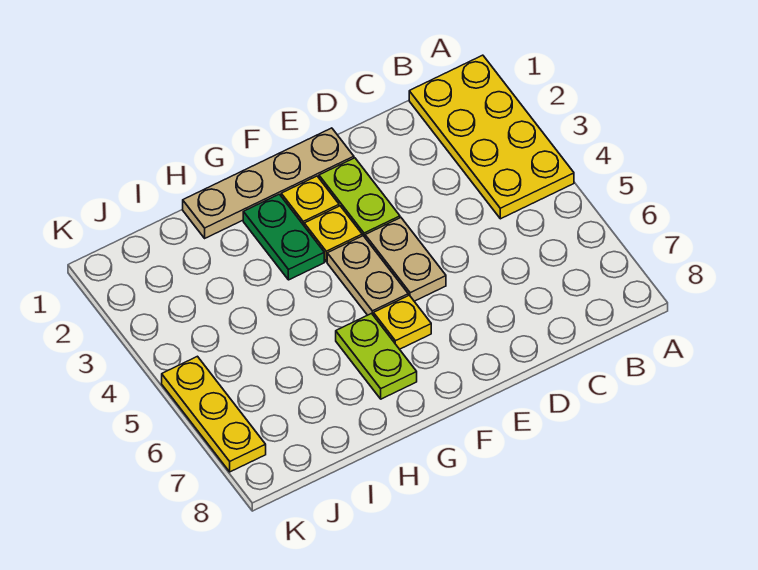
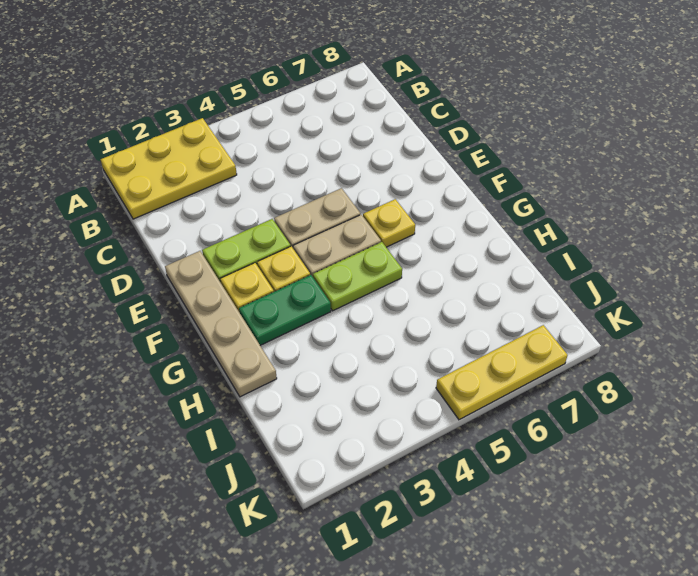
yellow 2x4 plate [409,55,574,219] -> yellow 2x3 plate [101,118,237,219]
lime 1x2 plate [336,314,417,399] -> lime 1x2 plate moved to [313,242,402,311]

